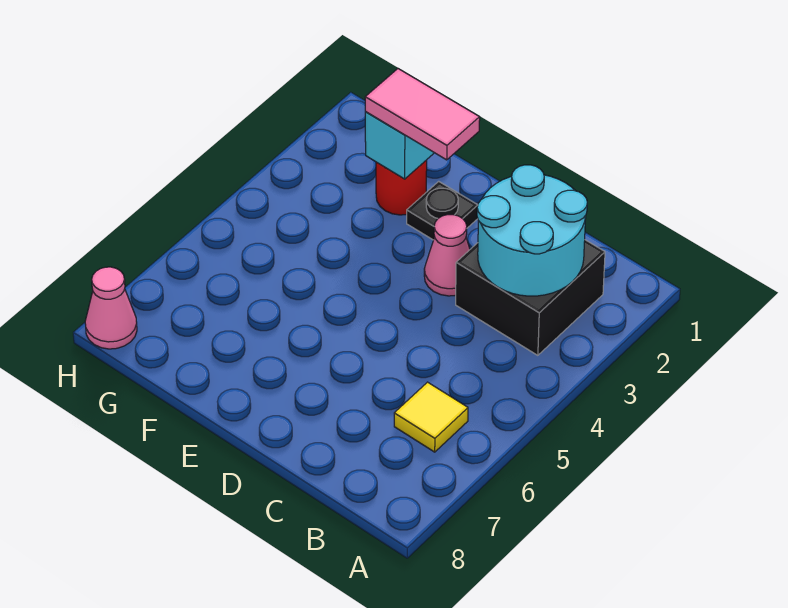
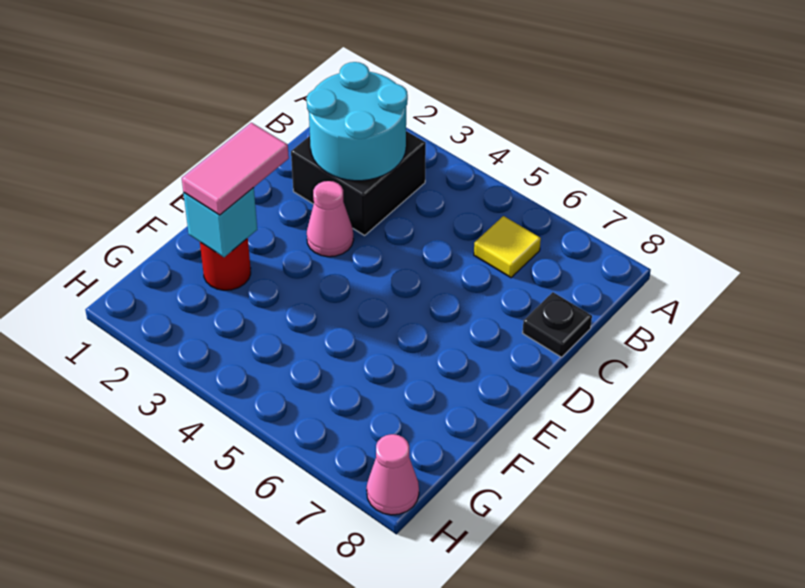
black 1x1 plate [407,181,478,240] -> black 1x1 plate moved to [523,292,592,357]

